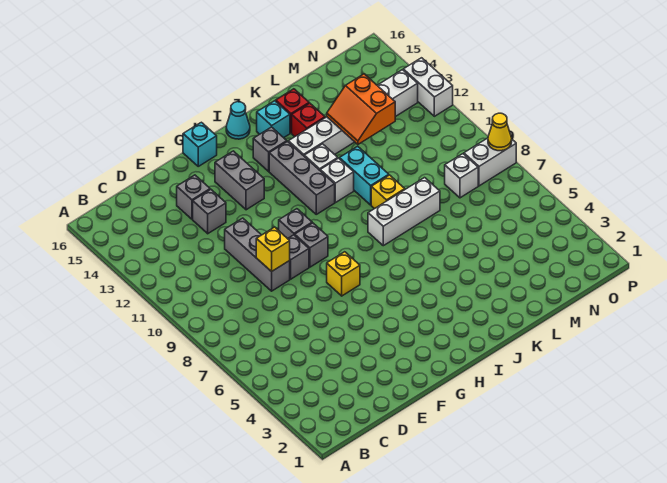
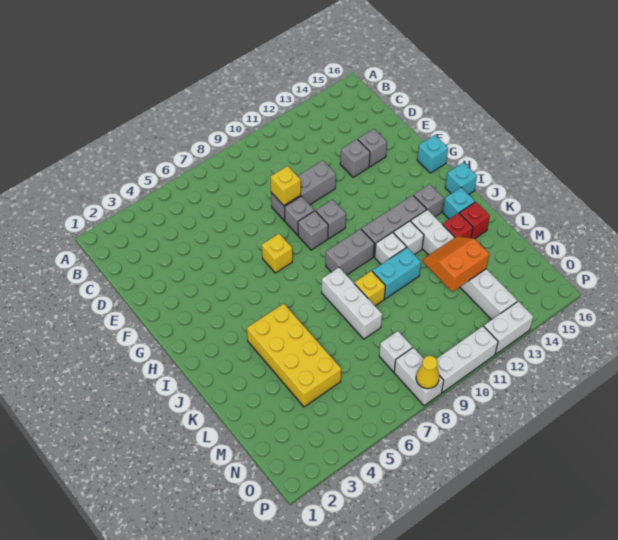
grey 1x2 brick [215,151,264,210] -> grey 1x2 brick moved to [326,229,374,275]
cyan 1x1 cone [226,102,250,139] -> cyan 1x1 brick [445,162,477,194]
none -> yellow 2x4 brick [247,304,341,407]
none -> white 1x3 brick [437,326,498,392]

